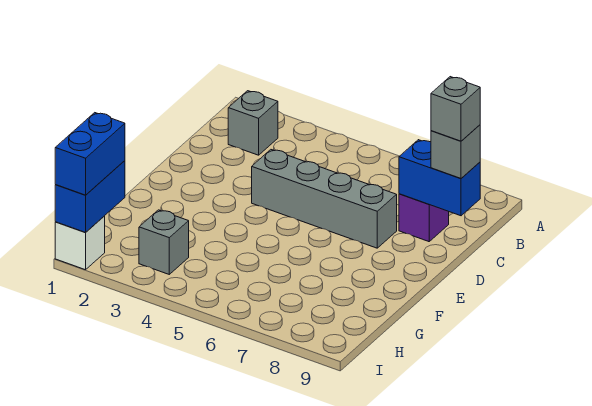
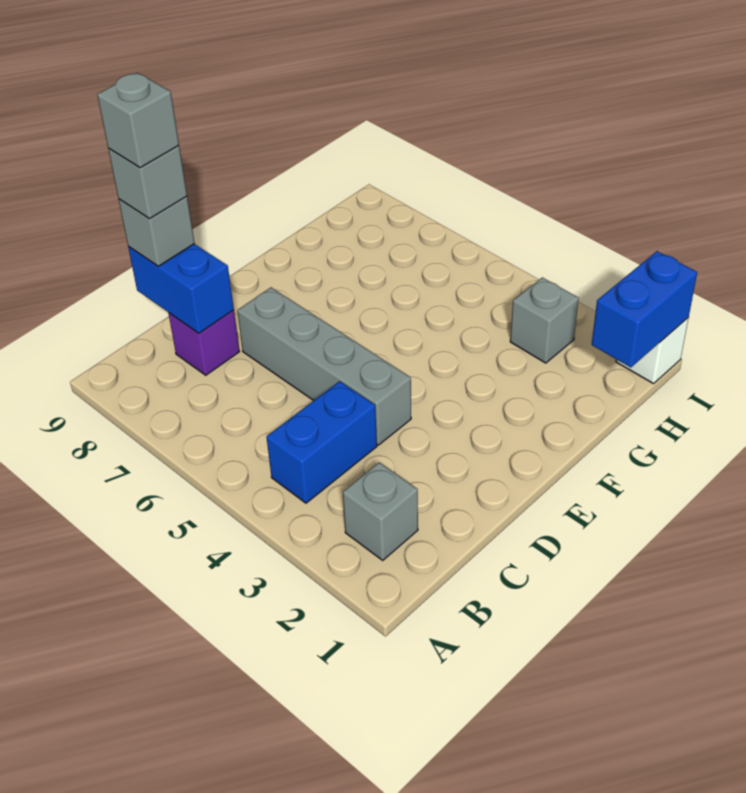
none -> grey 1x1 brick [97,73,179,168]
blue 1x2 brick [55,113,125,195] -> blue 1x2 brick moved to [267,381,377,503]

